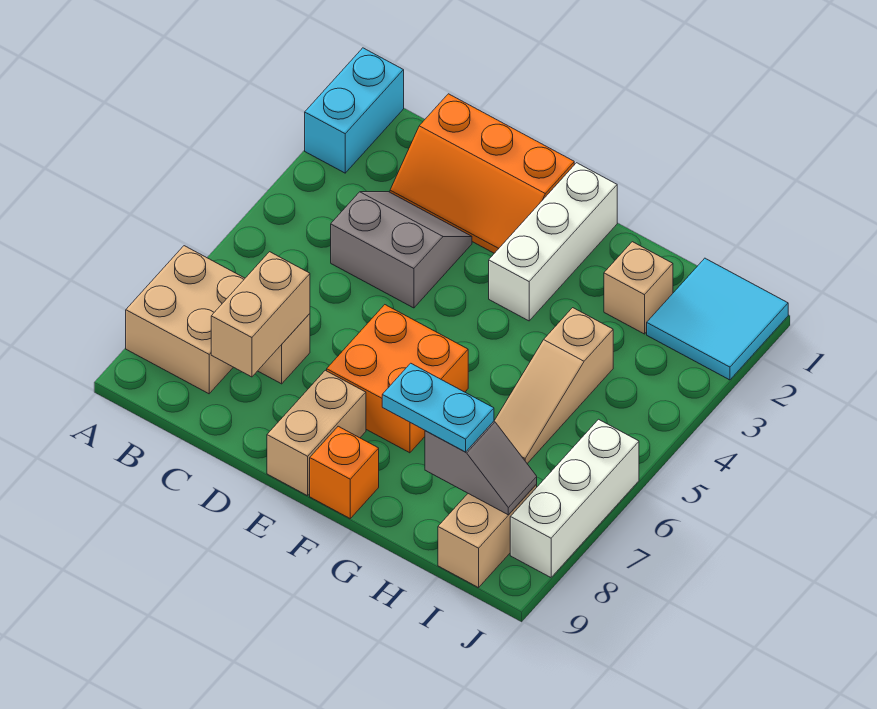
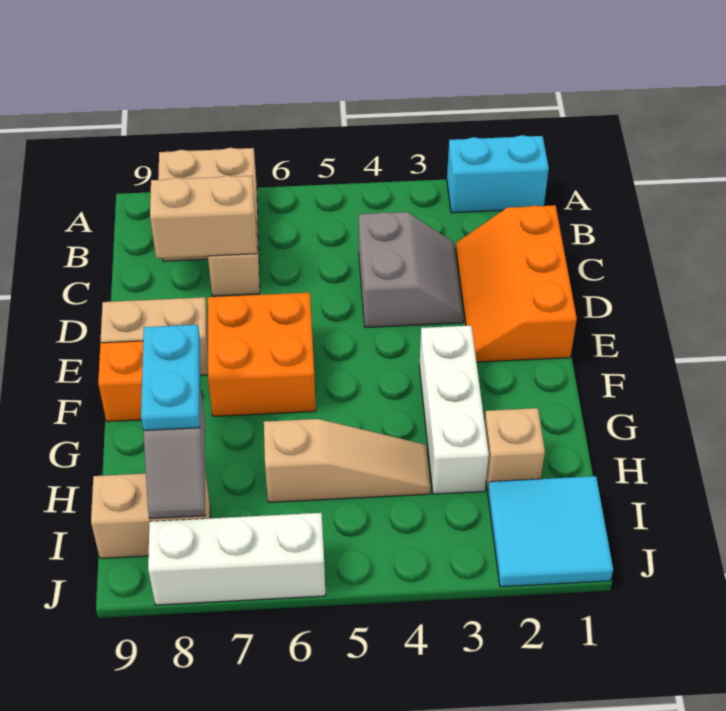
white 1x3 brick [489,163,617,321] -> white 1x3 brick turned to [419,325,489,494]
tan 1x3 slope [494,308,613,464] -> tan 1x3 slope turned to [264,419,430,502]

